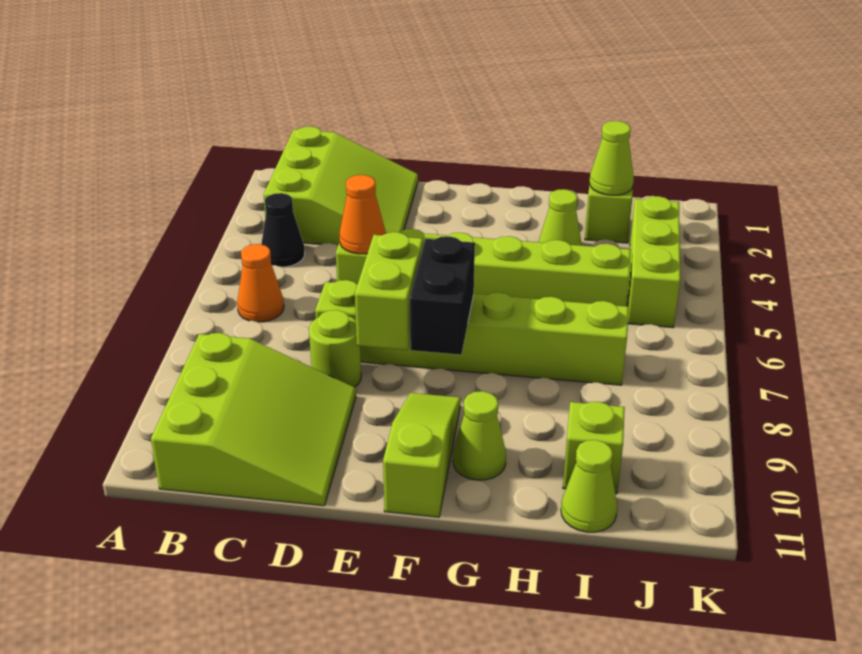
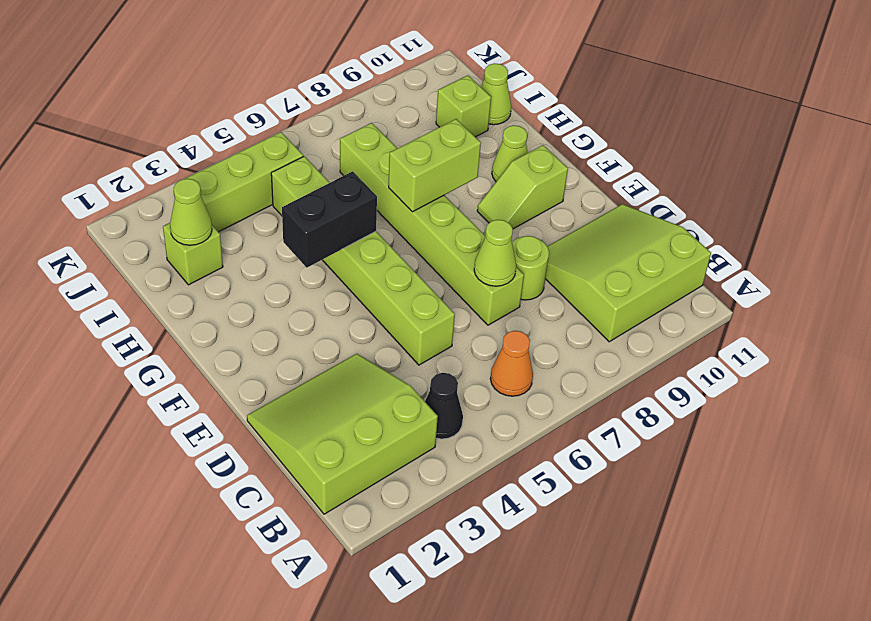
orange 1x1 cone [340,175,386,254] -> none
lime 1x2 brick [355,232,423,350] -> lime 1x2 brick moved to [389,119,481,212]
black 1x2 brick [410,236,475,355] -> black 1x2 brick moved to [282,171,377,267]
lime 1x3 slope [383,393,461,517] -> lime 1x2 slope [477,145,568,229]
lime 1x1 cone [539,189,582,246] -> lime 1x1 cone moved to [474,220,516,286]

